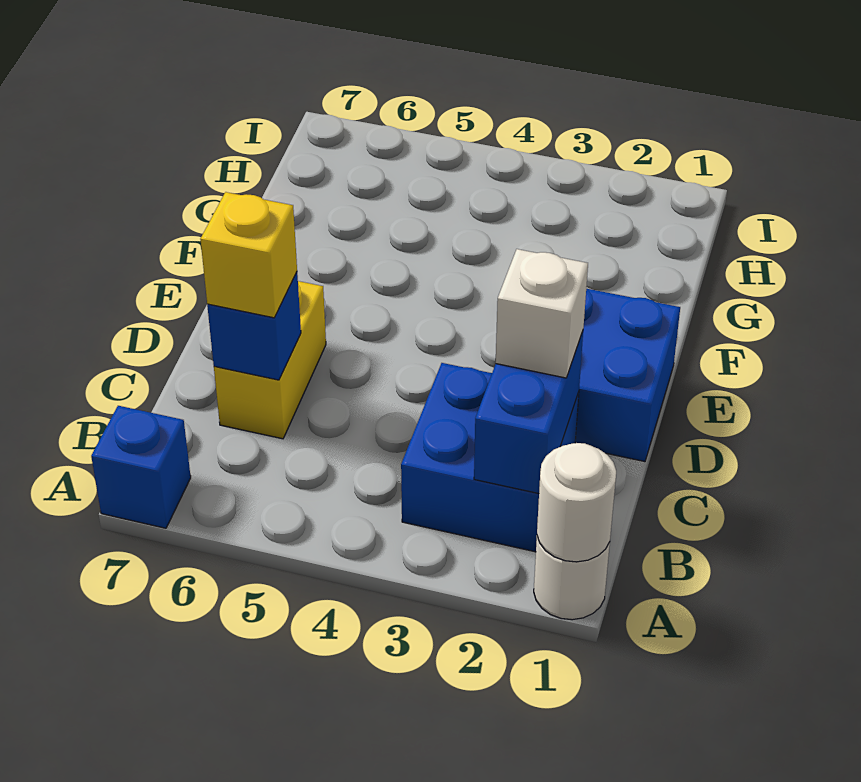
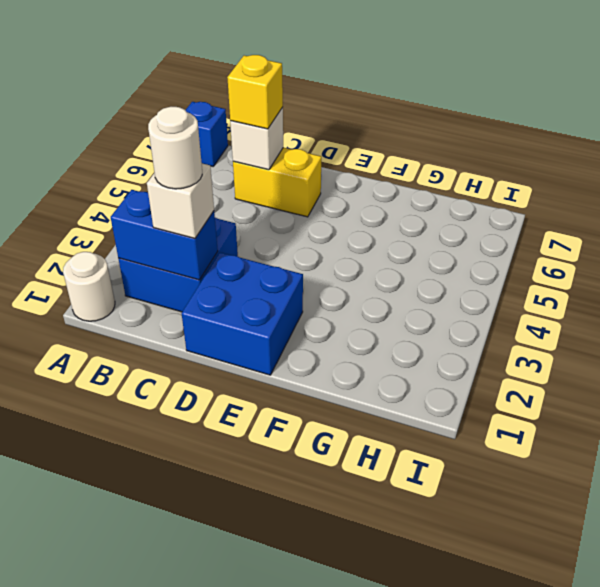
white 1x1 round brick [537,443,616,562] -> white 1x1 round brick moved to [148,107,202,189]
blue 1x1 brick [207,272,301,380] -> white 1x1 brick [230,108,283,170]

